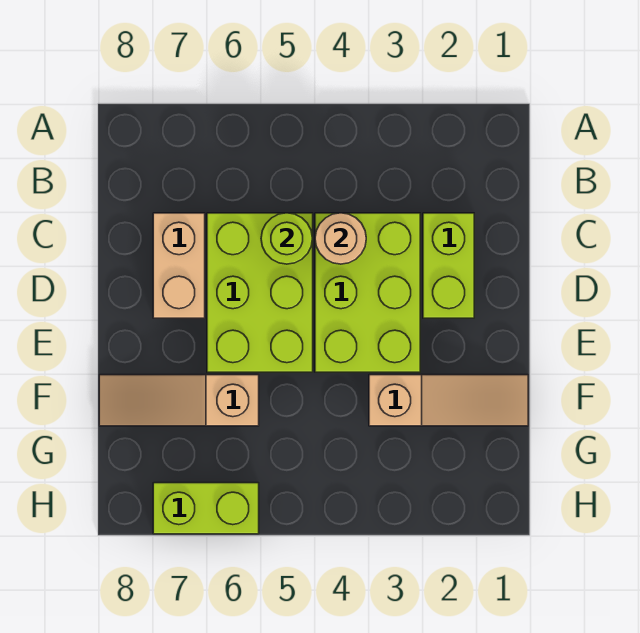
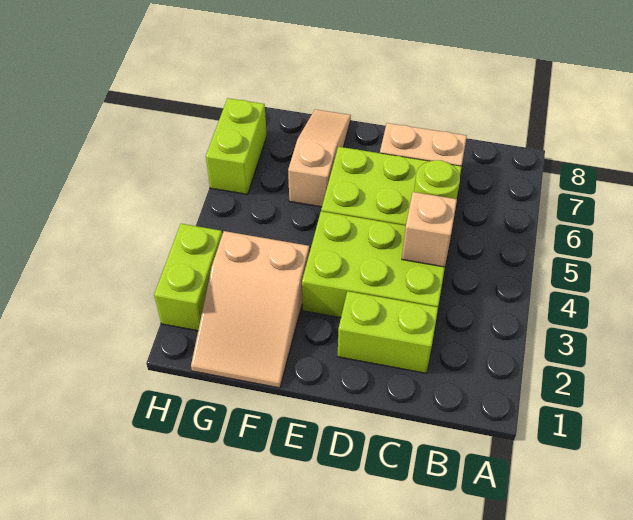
tan 1x1 round brick [315,213,366,264] -> tan 1x1 brick [402,192,457,267]
tan 1x3 slope [369,375,528,426] -> tan 2x3 slope [191,231,309,388]
none -> lime 1x2 brick [154,224,222,331]

